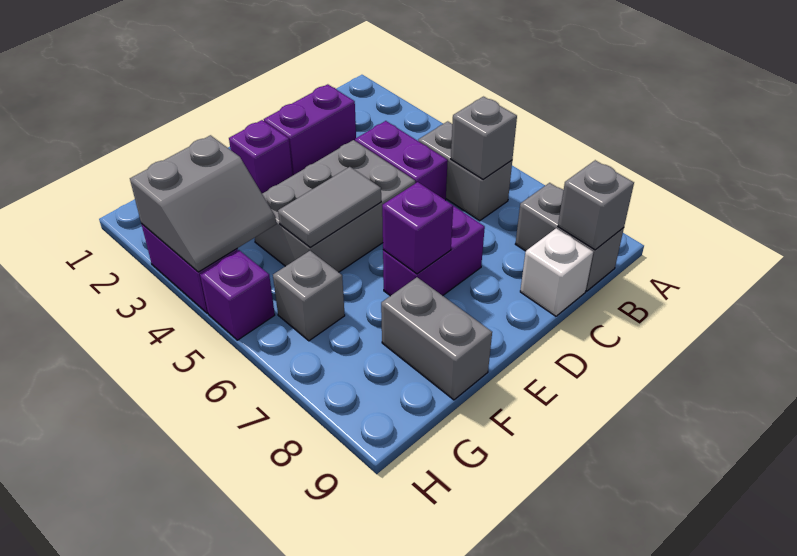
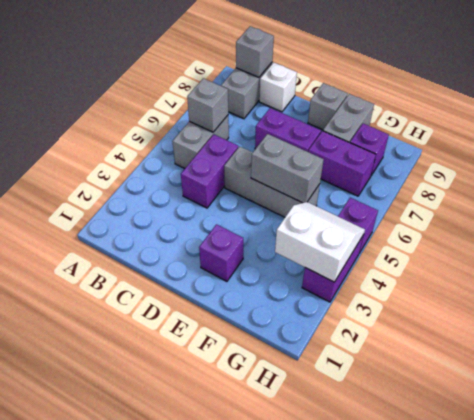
purple 1x2 brick [264,84,356,175] -> purple 1x2 brick moved to [309,131,376,196]
grey 2x3 brick [255,140,415,272] -> grey 1x3 brick [224,146,320,217]
grey 1x2 tile [278,167,381,248] -> grey 1x2 brick [251,134,324,203]
purple 1x1 brick [382,182,453,274] -> purple 1x1 brick moved to [350,124,389,175]
grey 2x2 slope [130,135,276,272] -> white 2x2 slope [275,202,365,282]
grey 1x1 brick [273,251,345,341] -> grey 1x1 brick moved to [308,83,348,130]

